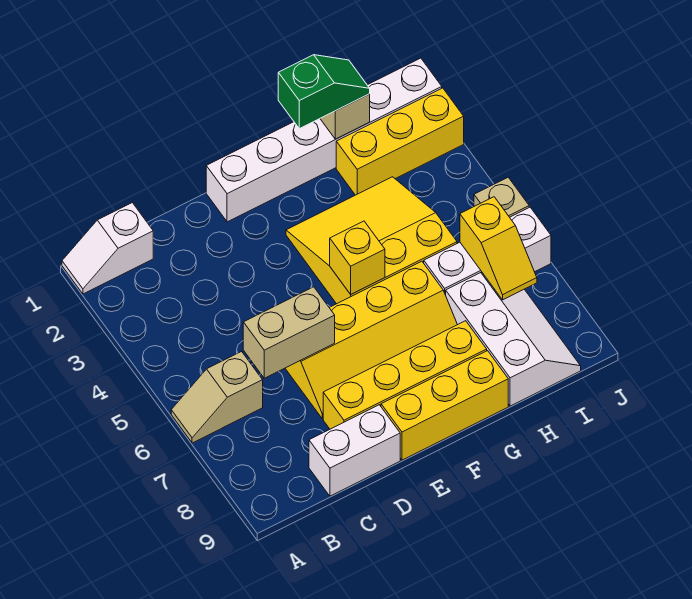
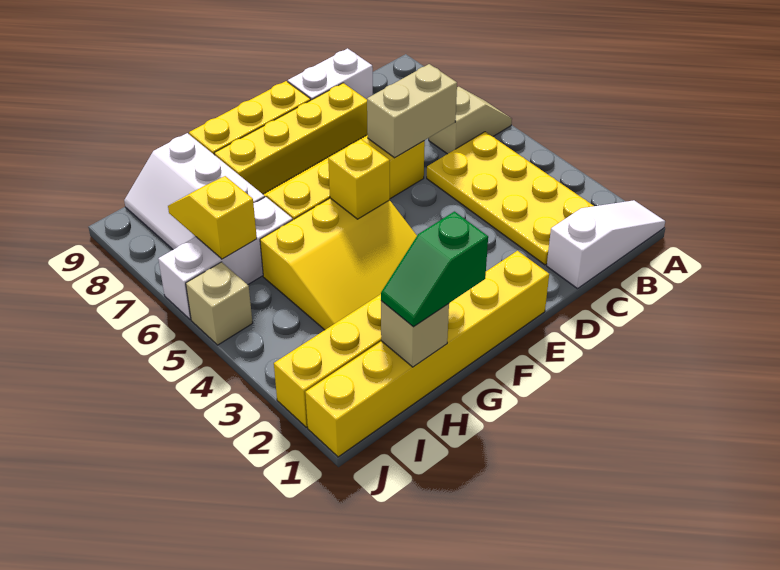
white 1x2 slope [62,203,153,294] -> white 1x3 slope [547,200,665,289]
none -> yellow 2x4 plate [427,132,593,265]
white 1x6 brick [206,58,442,222] -> yellow 1x6 brick [305,251,549,457]

